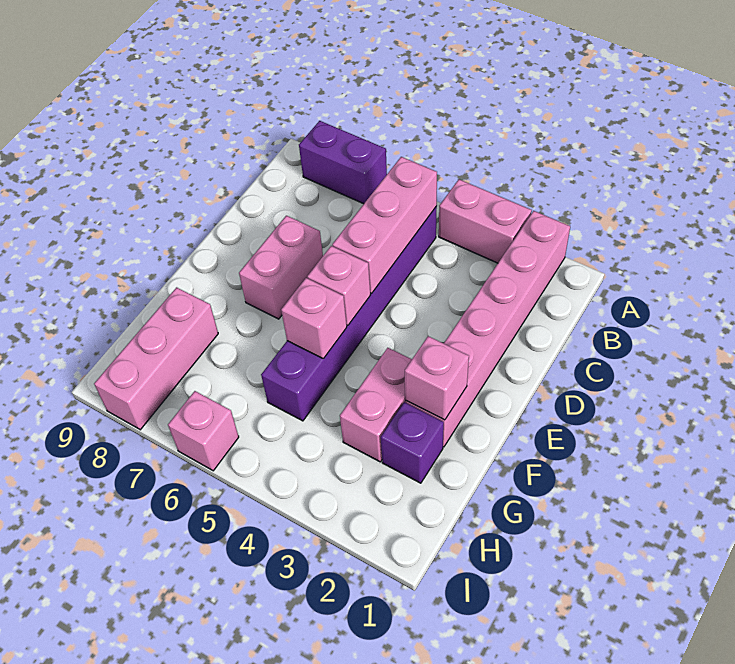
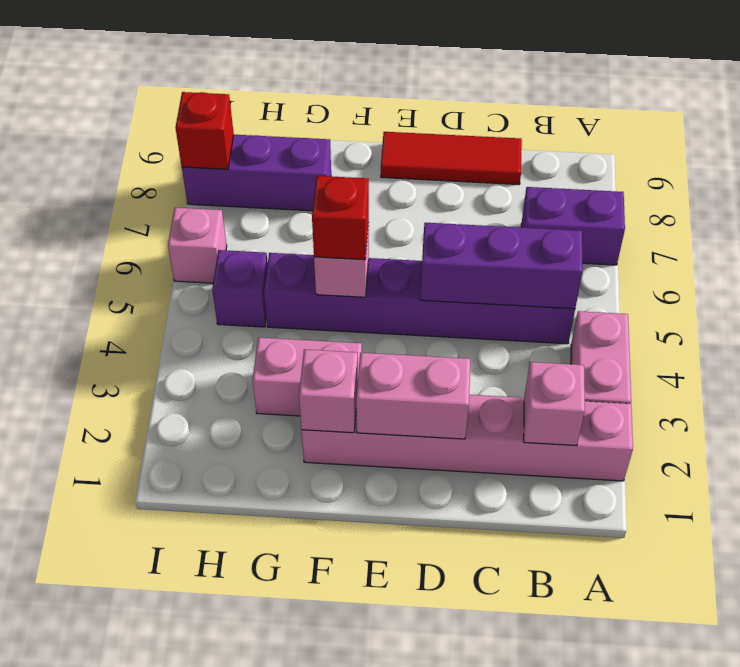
purple 1x2 brick [299,121,387,204] -> purple 1x2 brick turned to [521,187,625,265]
pink 1x3 brick [332,157,437,293] -> purple 1x3 brick [420,223,583,309]
none -> red 1x3 tile [381,132,522,185]
pink 1x2 brick [239,216,323,319] -> pink 1x2 brick moved to [356,353,470,439]
pink 1x1 brick [307,246,370,325] -> pink 1x1 brick moved to [524,362,585,446]
none -> red 1x1 brick [312,176,369,260]
purple 1x1 brick [381,402,444,483] -> purple 1x1 brick moved to [212,250,268,327]
pink 1x3 brick [94,287,218,430] -> purple 1x3 brick [182,135,331,211]
none -> red 1x1 brick [175,92,234,169]

